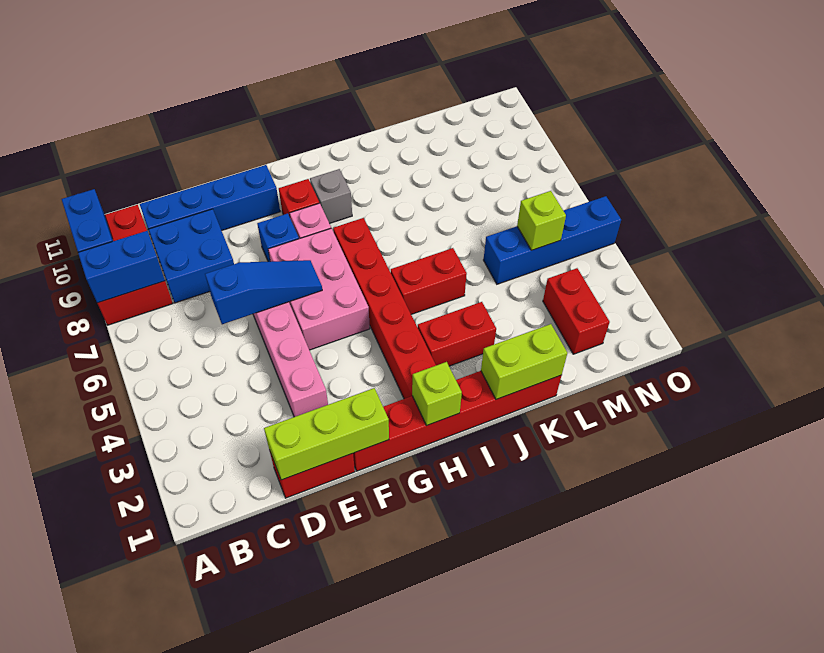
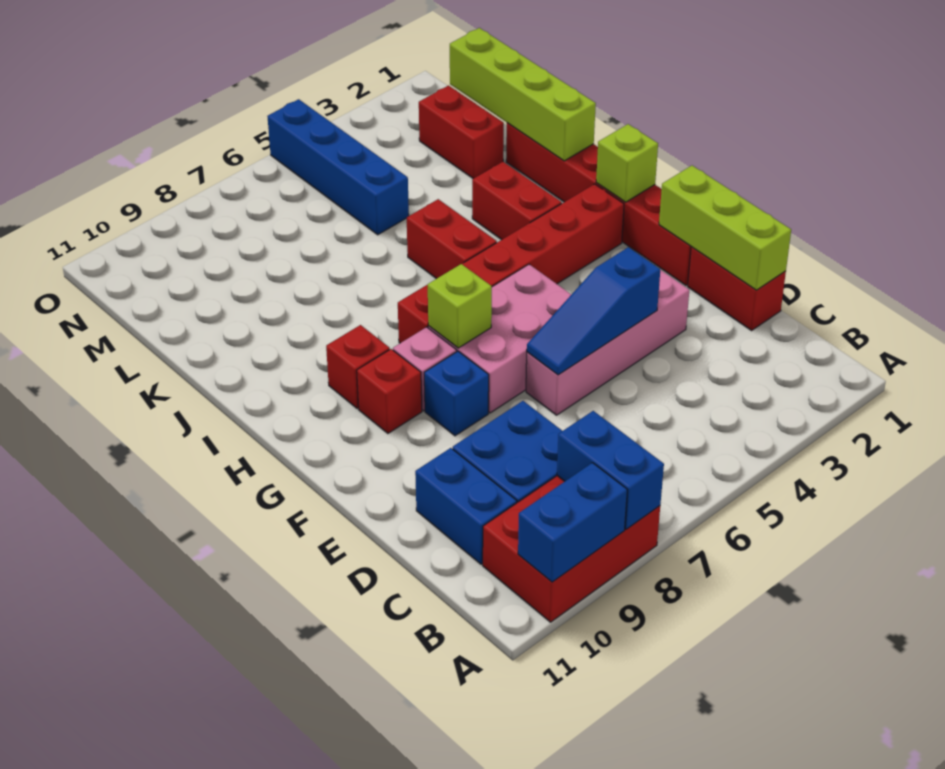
blue 1x4 brick [140,165,280,231] -> blue 1x2 brick [415,448,517,564]
blue 1x3 slope [205,260,322,324] -> blue 1x3 slope turned to [527,247,660,375]
grey 1x1 brick [310,169,352,223] -> red 1x1 brick [326,325,390,408]
lime 1x2 brick [481,324,567,399] -> lime 1x4 brick [450,28,596,161]
red 1x2 brick [543,268,610,354] -> red 1x2 brick turned to [419,86,504,179]
lime 1x1 brick [517,191,566,250] -> lime 1x1 brick moved to [428,264,492,348]

